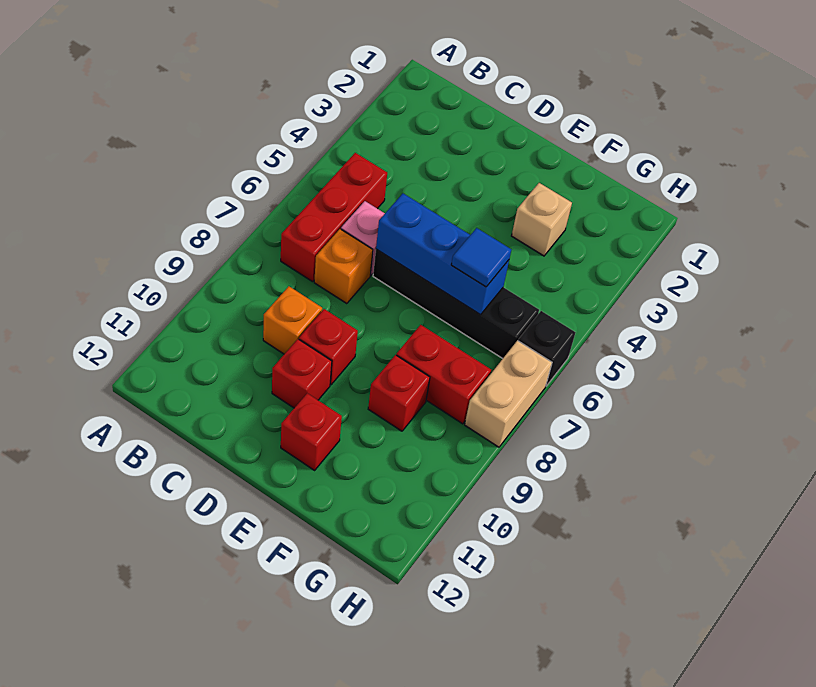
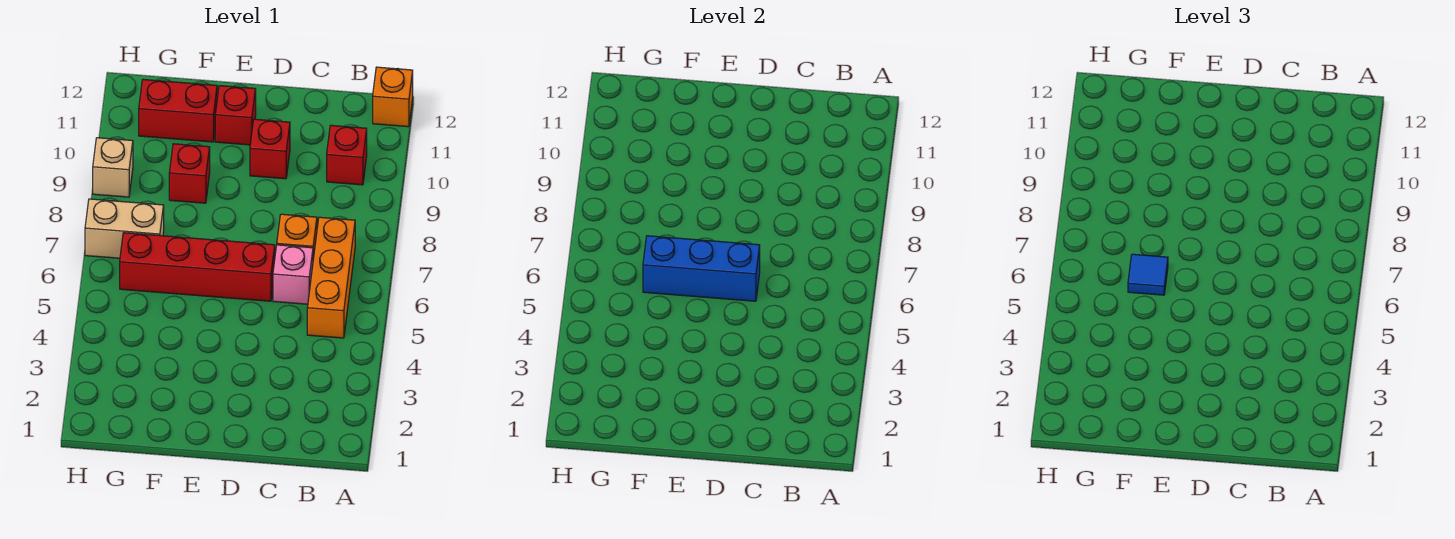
red 1x3 brick [281,153,387,282] -> orange 1x3 brick [307,217,355,338]
orange 1x1 brick [263,286,322,354] -> orange 1x1 brick moved to [373,67,413,127]
black 1x4 brick [373,249,539,359] -> red 1x4 brick [120,233,275,301]
red 1x1 brick [299,309,358,385] -> red 1x1 brick moved to [327,125,367,185]
tan 1x1 brick [512,183,572,256] -> tan 1x1 brick moved to [93,138,133,197]
red 1x2 brick [397,325,491,424] -> red 1x2 brick moved to [139,79,217,142]
black 1x1 brick [518,311,576,386] -> none
tan 1x2 brick [465,341,552,447] -> tan 1x2 brick turned to [85,199,164,258]

